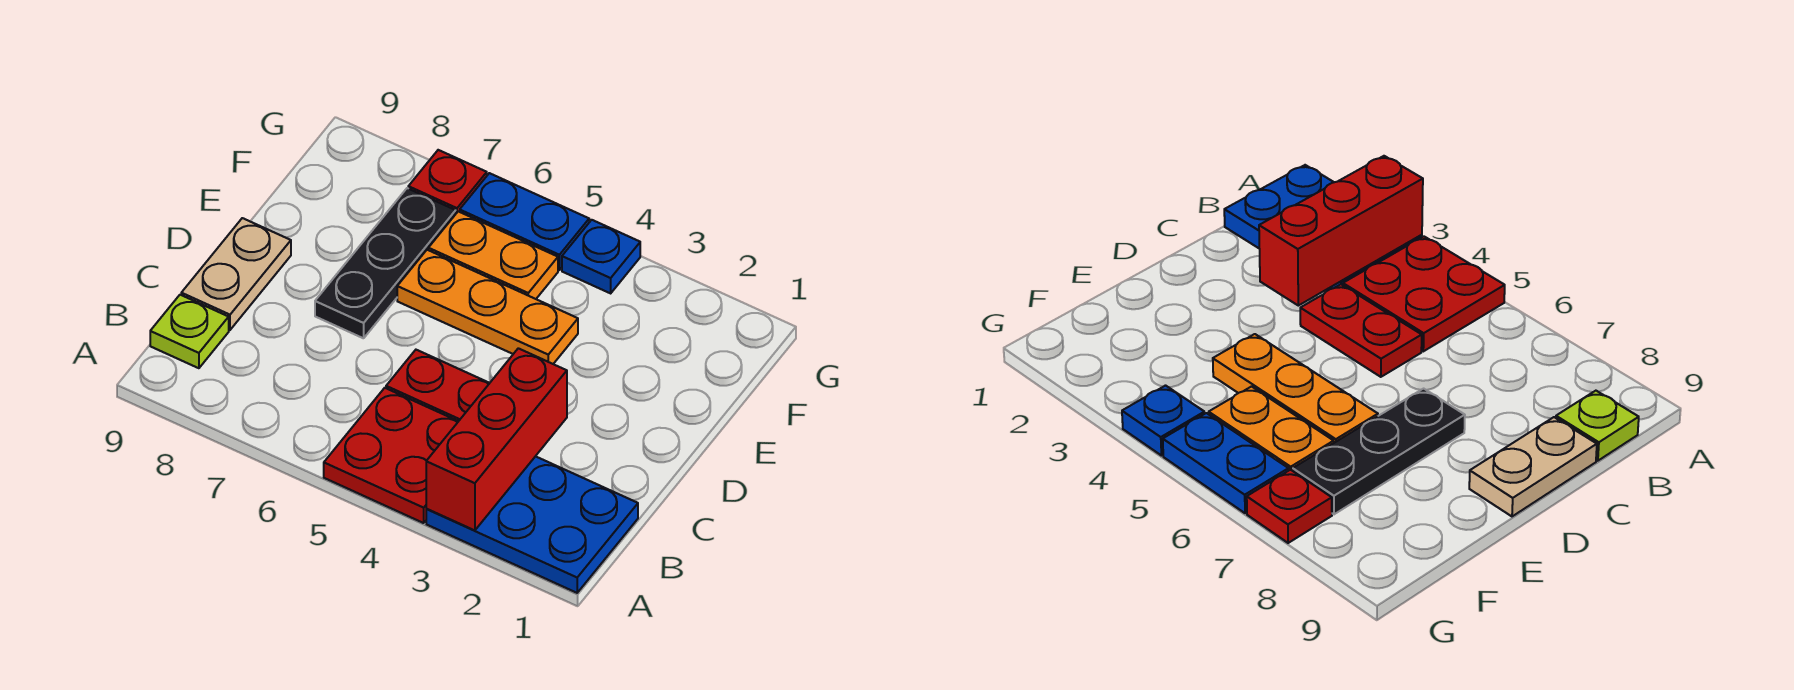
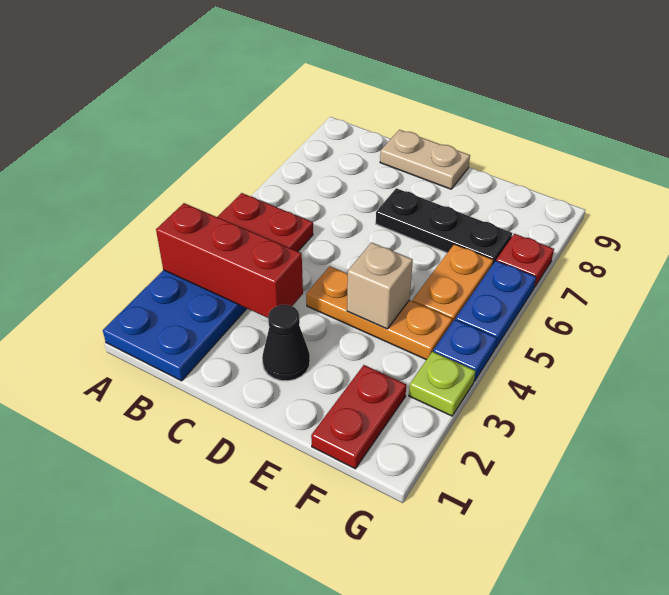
lime 1x1 plate [150,295,229,368] -> lime 1x1 plate moved to [409,352,476,416]
red 1x2 plate [386,350,489,421] -> red 1x2 plate moved to [311,365,406,469]
none -> black 1x1 cone [262,305,310,381]
orange 1x3 plate [397,250,578,364] -> orange 1x3 plate turned to [306,266,452,360]
none -> tan 1x1 brick [347,242,413,329]

